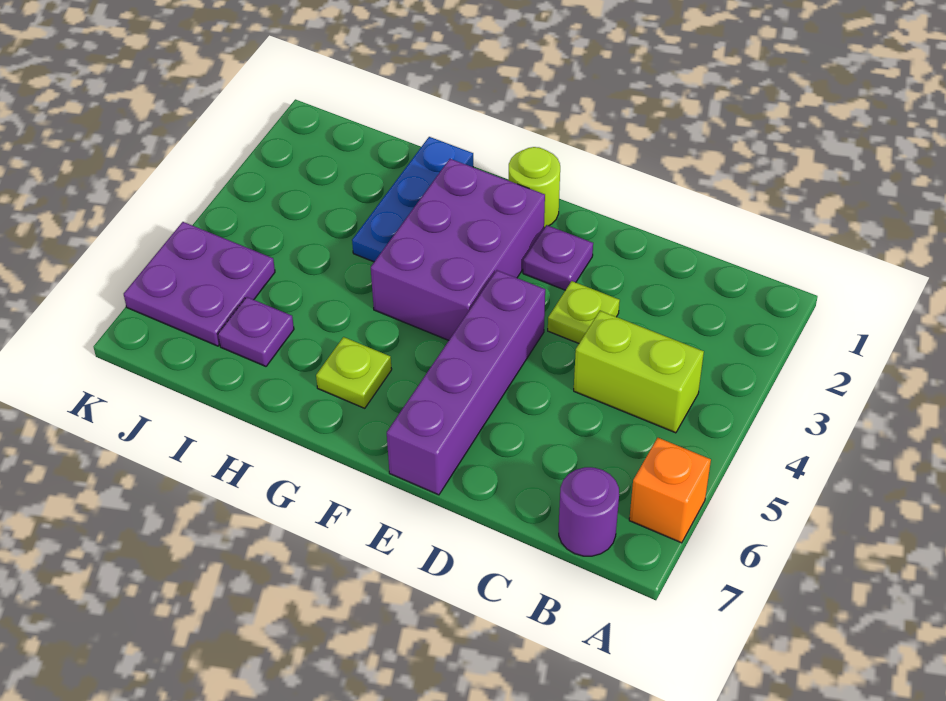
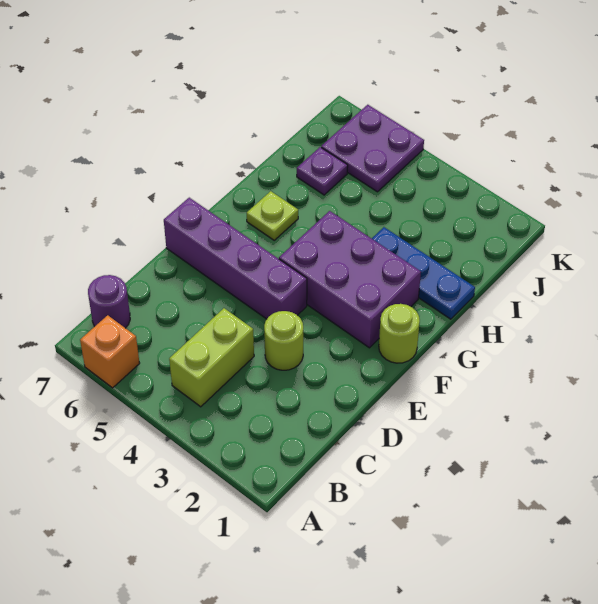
lime 1x1 plate [548,281,620,343] -> lime 1x1 round brick [264,311,303,370]
purple 1x1 plate [523,225,593,290] -> none

